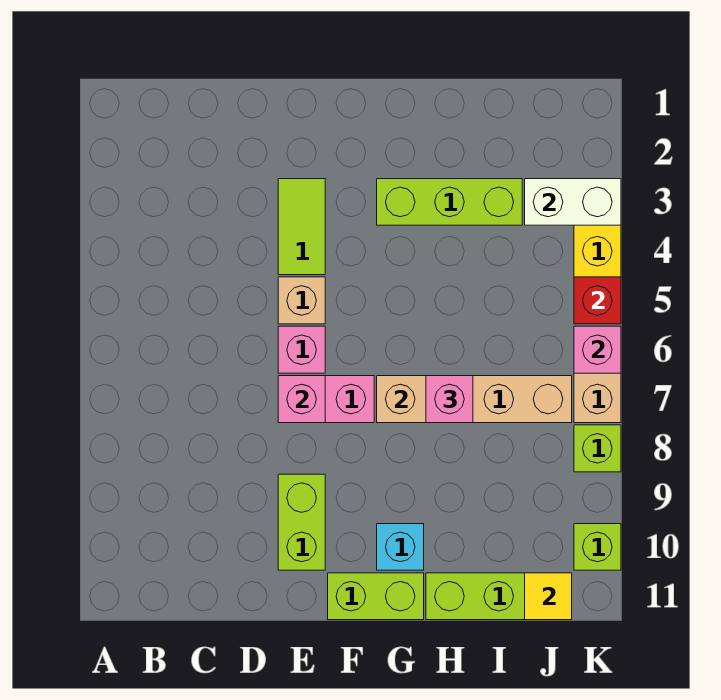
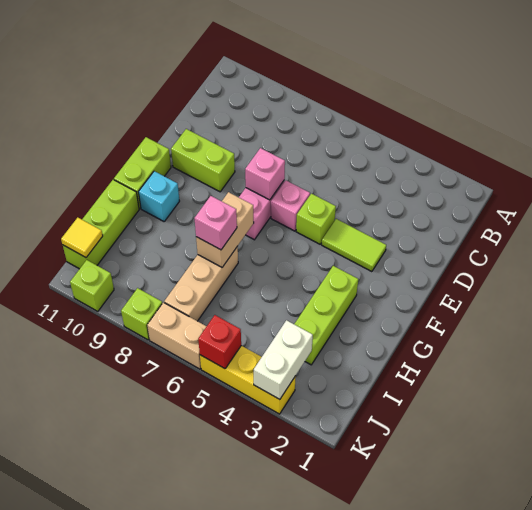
tan 1x1 brick [278,277,325,324] -> lime 1x1 brick [296,194,336,244]
pink 1x1 brick [574,326,621,373] -> none

